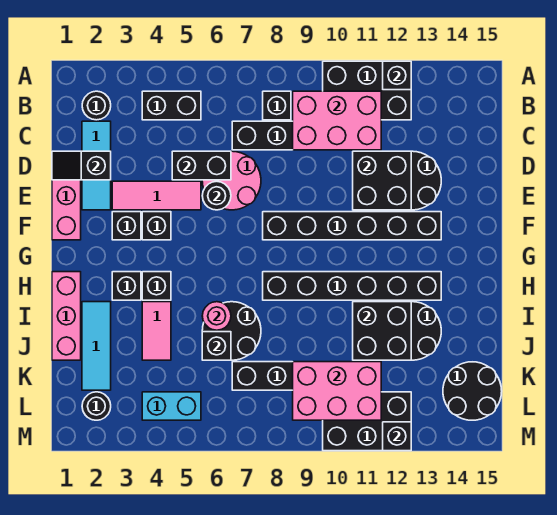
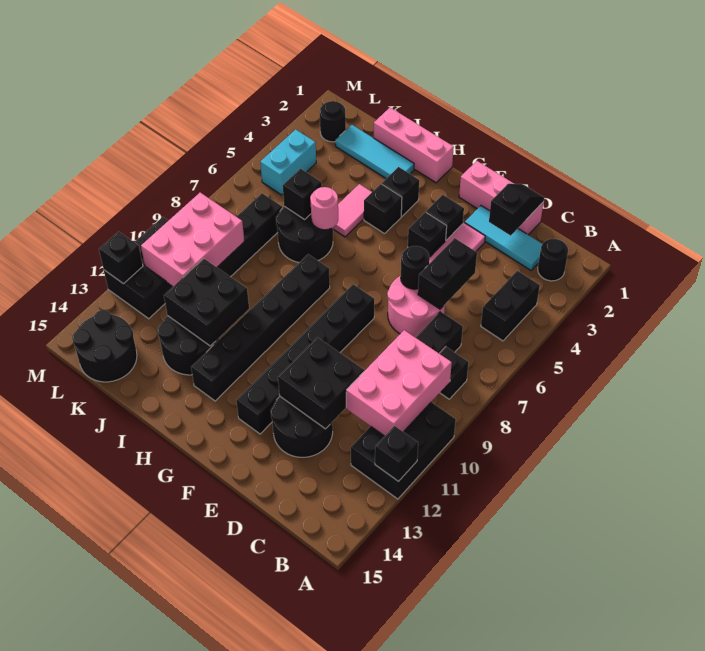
pink 1x2 tile [142,302,171,360] -> pink 1x2 tile turned to [333,184,372,237]

